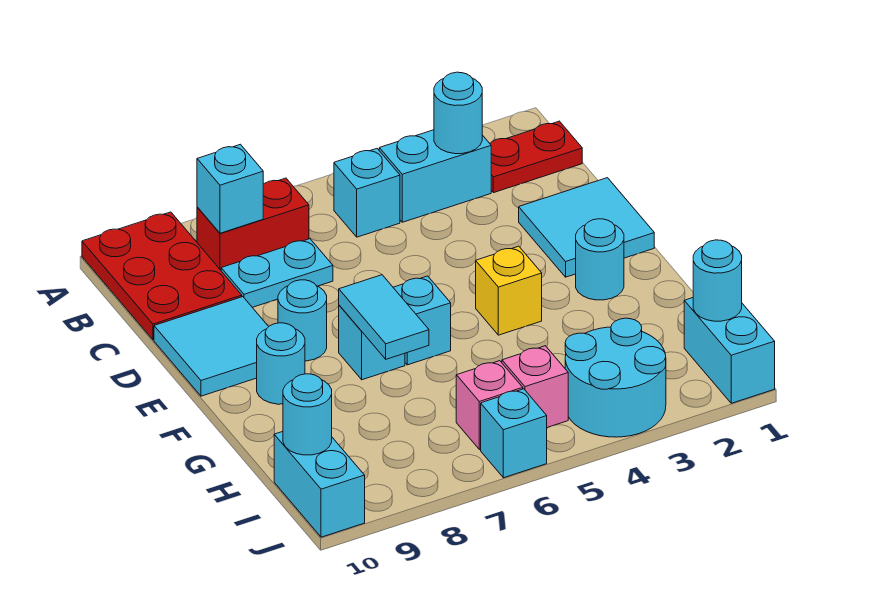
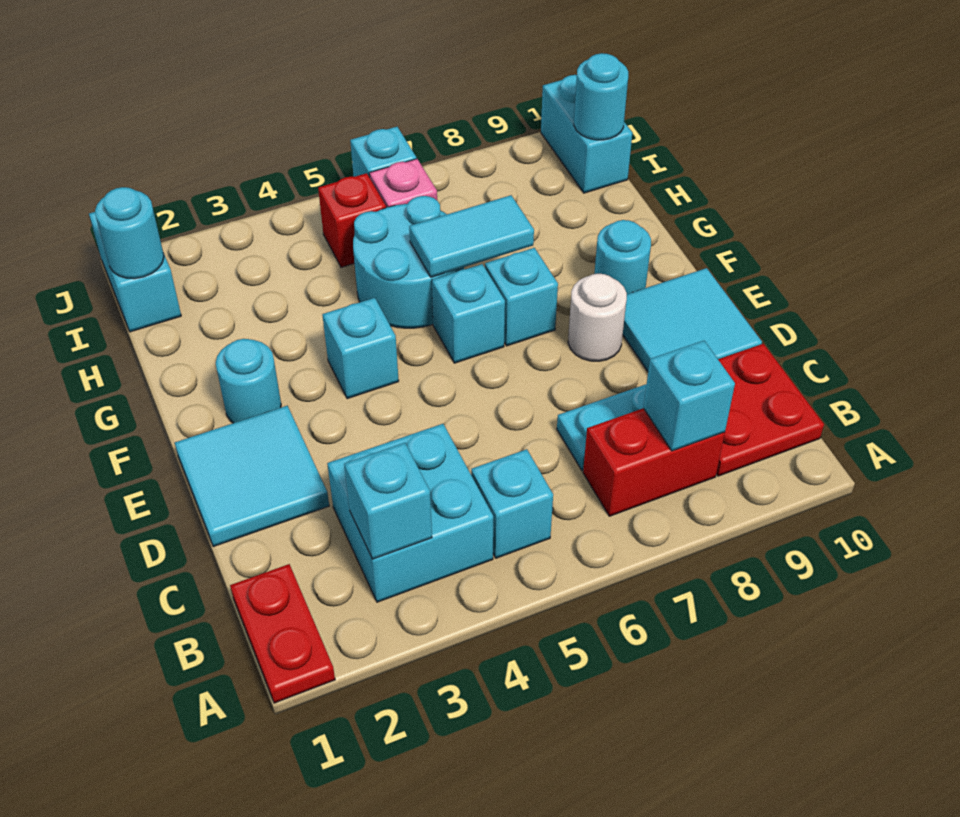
red 2x3 plate [82,212,242,340] -> red 2x2 plate [716,344,824,476]
red 1x2 plate [490,121,582,193] -> red 1x2 plate turned to [230,564,335,703]
cyan 1x2 brick [379,130,491,222] -> cyan 2x2 brick [327,424,493,602]
cyan 1x1 round brick [434,72,482,154] -> cyan 1x1 brick [344,443,432,559]
cyan 1x1 round brick [278,280,327,361] -> white 1x1 round brick [568,274,627,361]
yellow 1x1 brick [476,246,542,335] -> cyan 1x1 brick [322,298,399,399]
cyan 1x2 tile [339,275,429,359] -> cyan 1x2 tile turned to [409,195,534,277]
cyan 2x2 round brick [565,318,666,437] -> cyan 2x2 round brick moved to [353,196,464,328]
pink 1x1 brick [502,346,568,427] -> red 1x1 brick [318,173,386,267]

